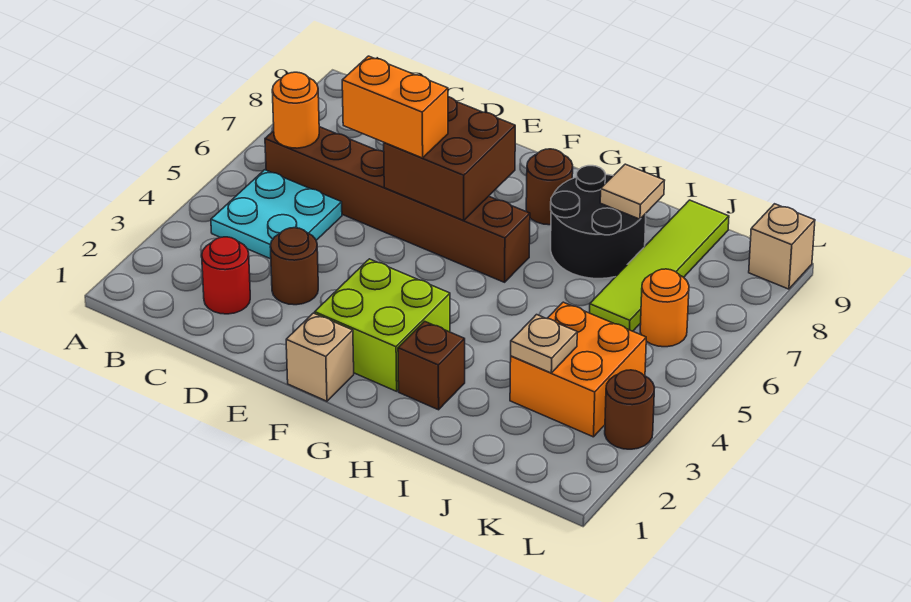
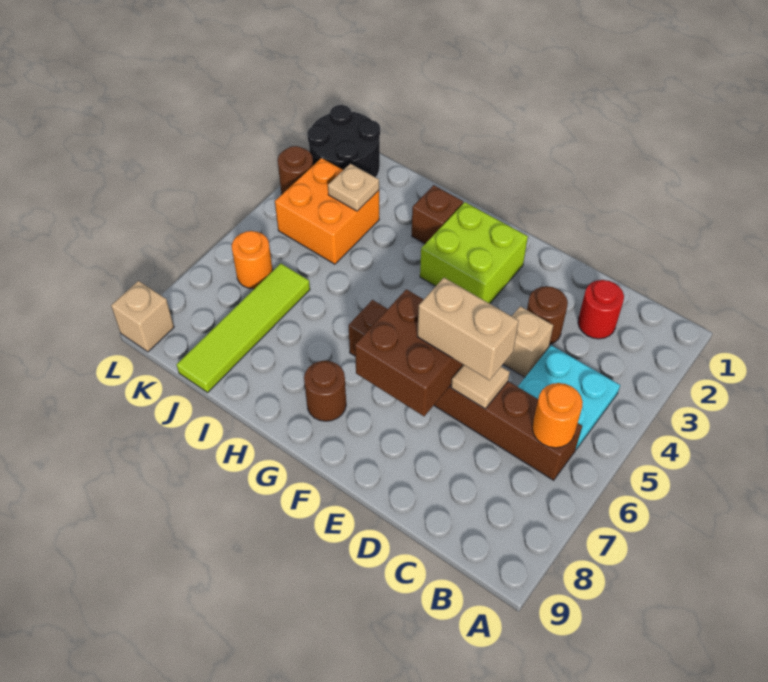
orange 1x2 brick [342,56,448,158] -> tan 1x2 brick [417,278,519,380]
tan 1x1 brick [286,313,354,401] -> tan 1x1 brick moved to [503,306,553,377]
black 2x2 round brick [551,166,646,279] -> black 2x2 round brick moved to [307,105,380,177]
tan 1x1 tile [600,164,665,219] -> tan 1x1 tile moved to [451,365,510,409]

